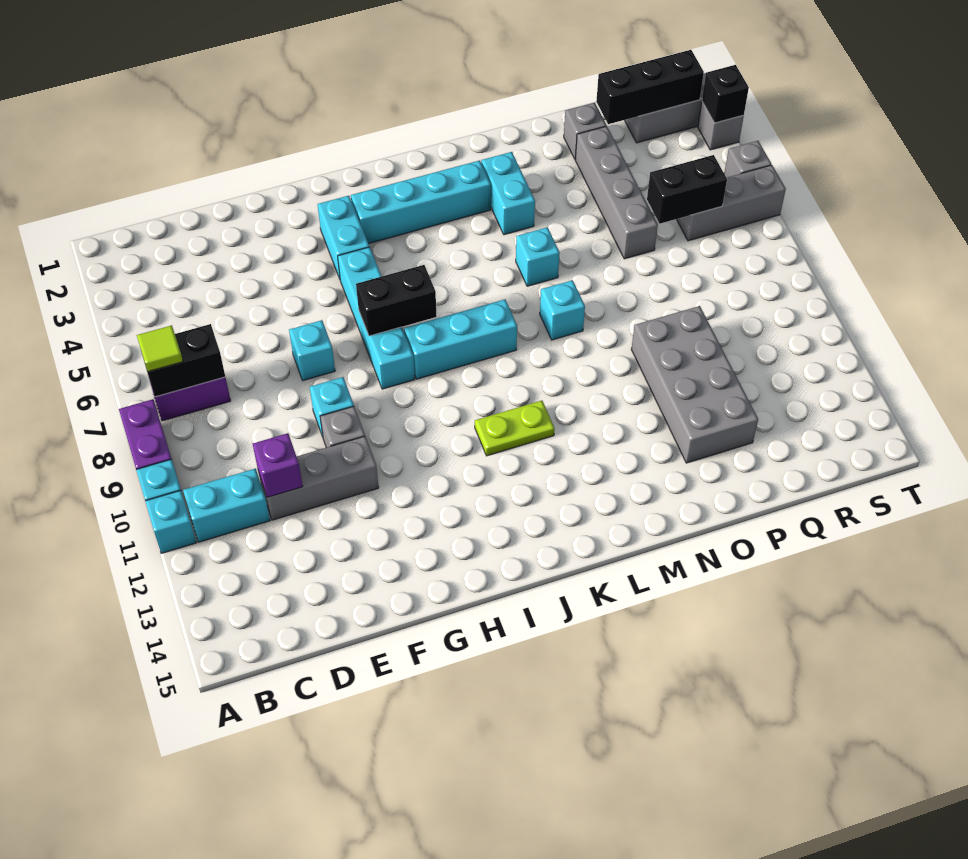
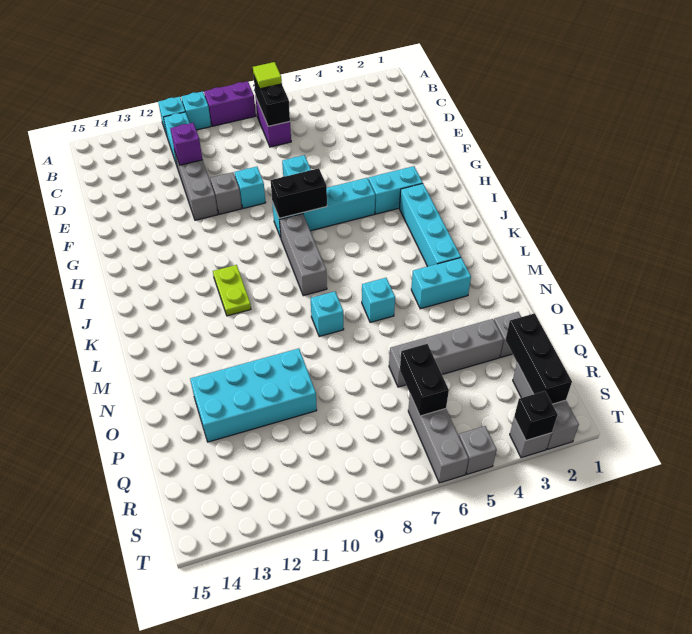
black 1x2 brick [356,265,437,336] -> black 1x2 brick turned to [271,168,327,218]
cyan 1x3 brick [404,299,517,379] -> grey 1x3 brick [279,214,327,296]
grey 2x4 brick [631,306,758,463] -> cyan 2x4 brick [190,348,317,442]

